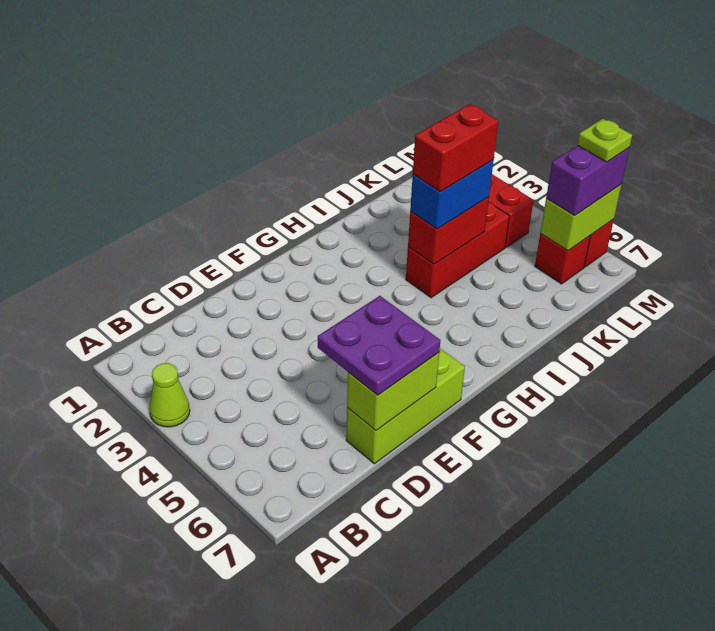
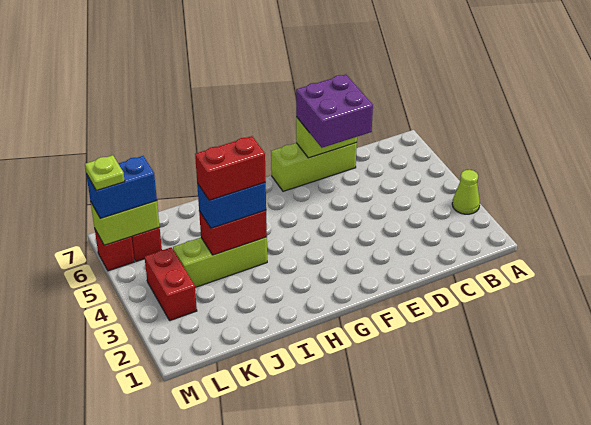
purple 2x2 plate [318,296,441,395] -> purple 2x2 brick [296,75,373,148]
red 1x3 brick [406,202,509,298] -> lime 1x3 brick [173,237,267,287]
purple 1x2 brick [546,146,629,215] -> blue 1x2 brick [86,156,157,218]

